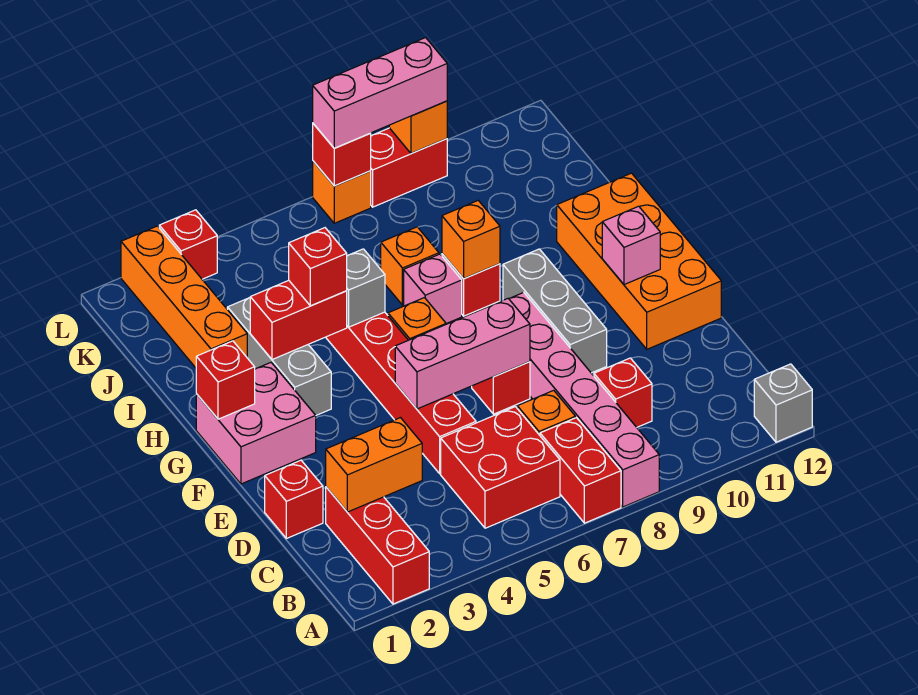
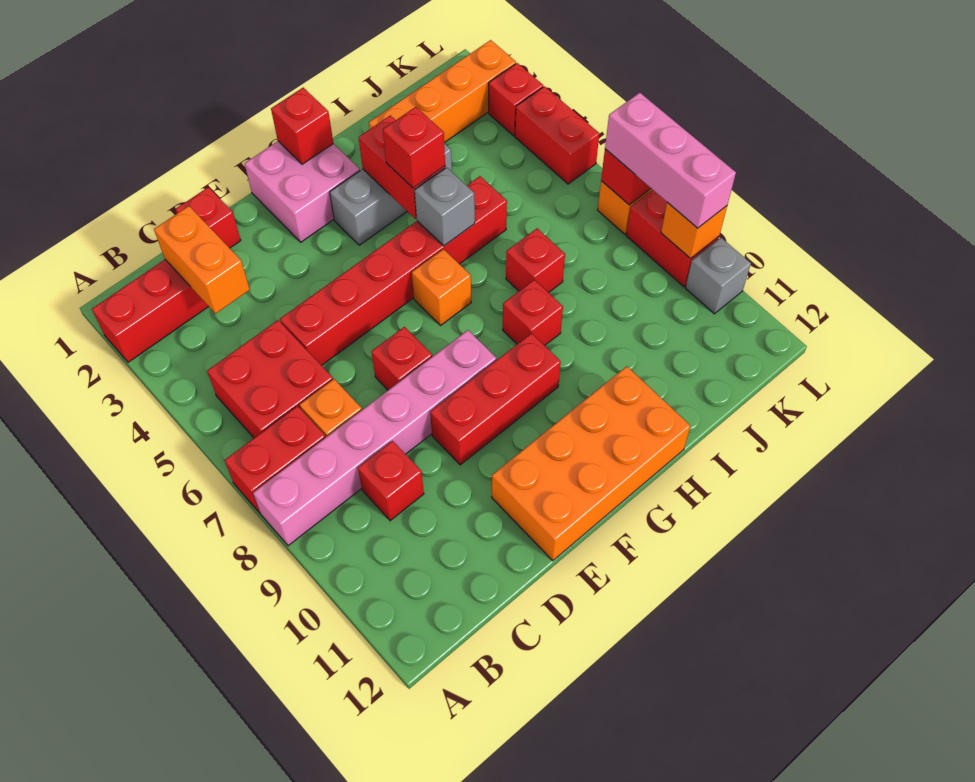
grey 1x1 brick [754,364,812,442] -> grey 1x1 brick moved to [685,238,751,314]
pink 1x3 brick [395,298,530,409] -> none
grey 1x3 brick [503,249,607,373] -> red 1x3 brick [430,333,561,465]
pink 1x1 brick [602,206,660,285] -> none
pink 1x1 brick [404,254,462,324] -> none
orange 1x1 brick [442,201,500,279] -> none
orange 1x1 brick [381,227,439,305] -> red 1x1 brick [506,228,565,293]
none -> red 1x2 brick [515,86,599,184]

